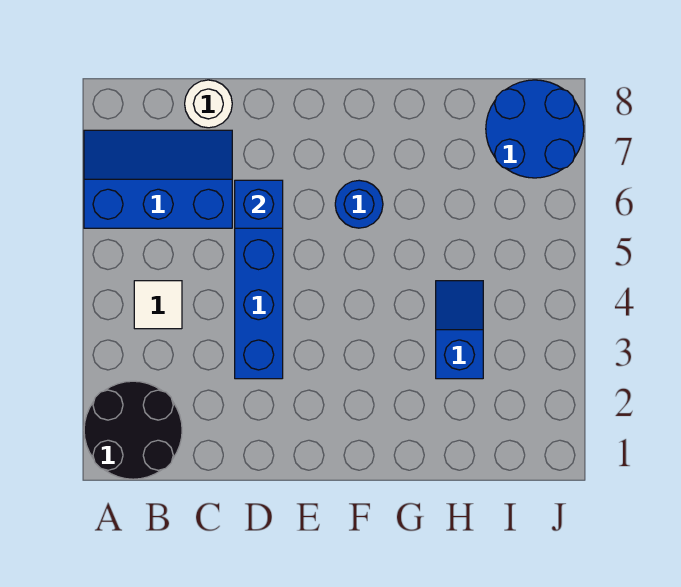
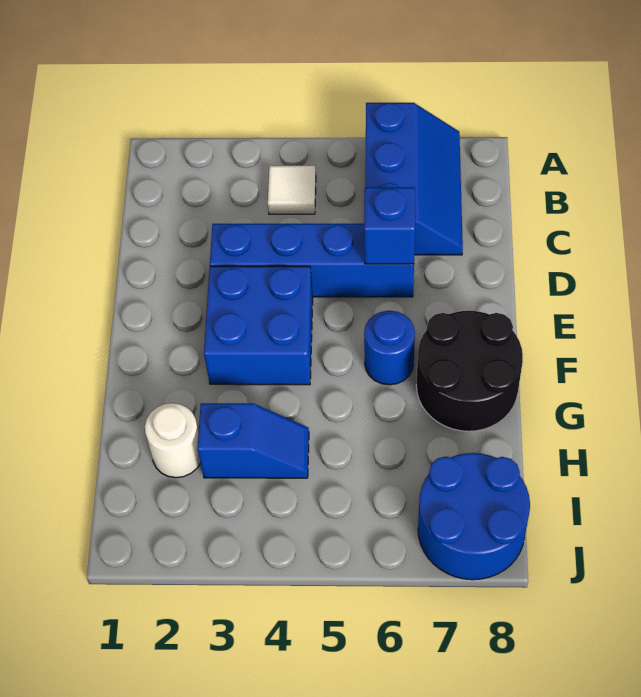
black 2x2 round brick [84,381,182,479] -> black 2x2 round brick moved to [416,311,523,431]
white 1x1 round brick [185,80,232,128] -> white 1x1 round brick moved to [145,403,200,478]
none -> blue 2x2 brick [204,266,313,385]

